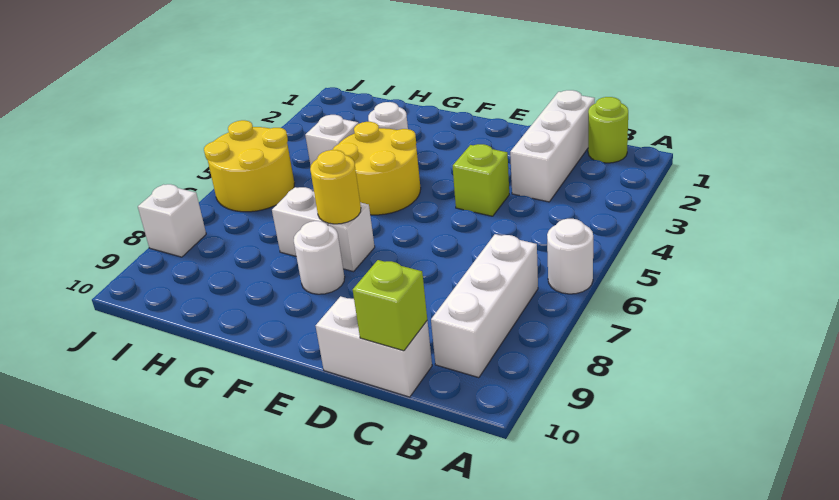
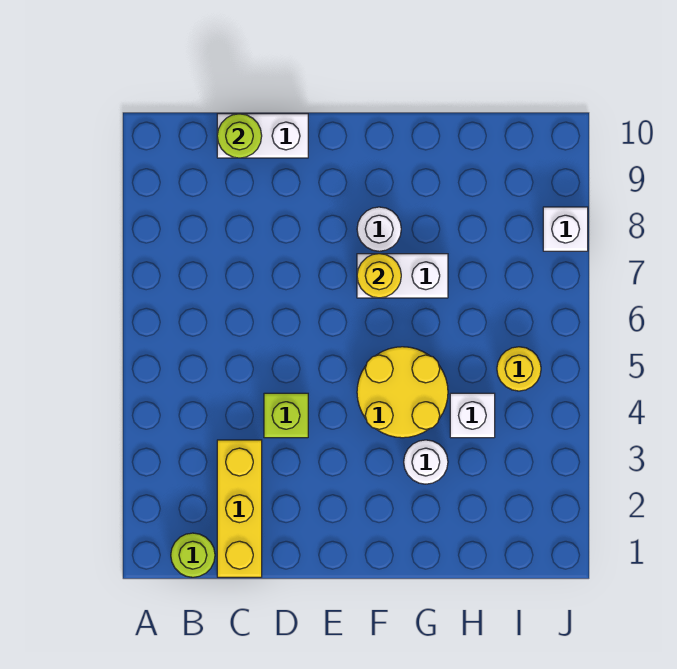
white 1x1 round brick [547,219,593,294] -> none
white 1x3 brick [431,234,538,378] -> none
white 1x3 brick [510,90,595,202] -> yellow 1x3 brick [217,440,262,577]
lime 1x1 brick [353,260,427,351] -> lime 1x1 round brick [217,114,262,158]
yellow 2x2 round brick [204,120,294,212] -> yellow 1x1 round brick [497,347,541,391]

